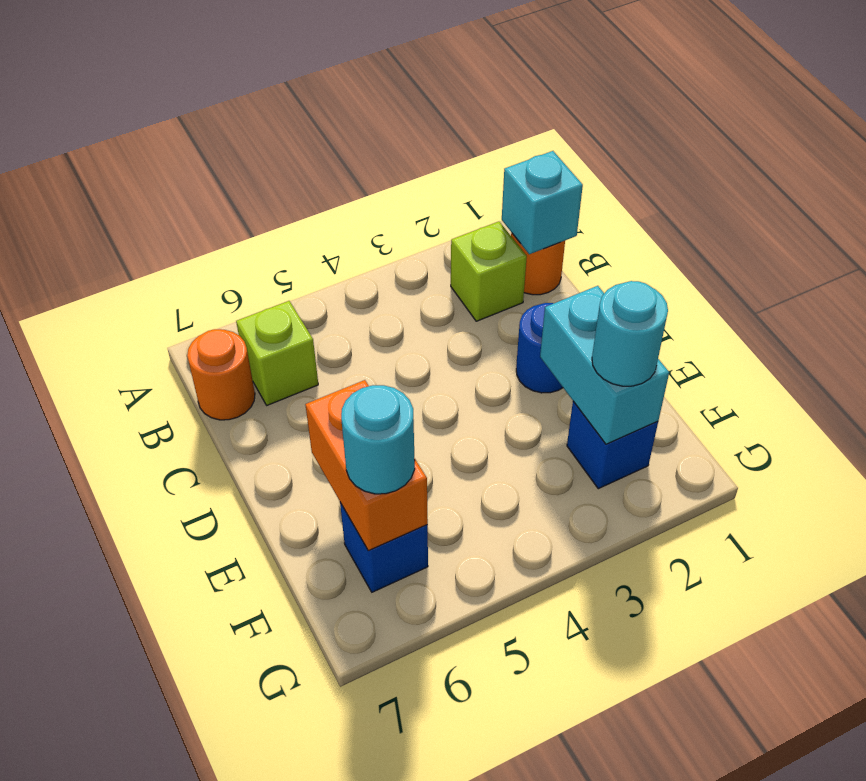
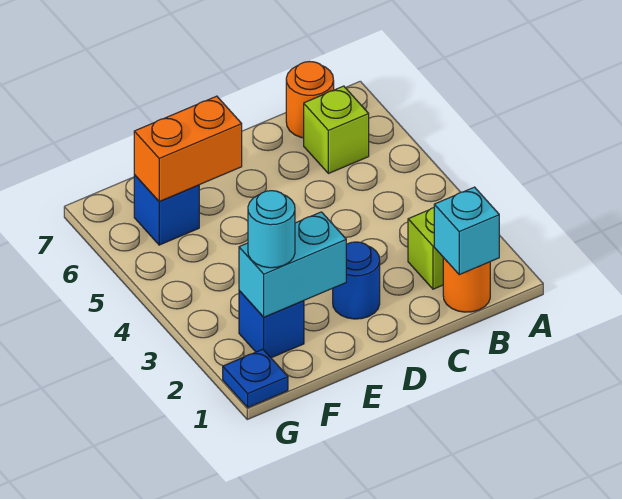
cyan 1x1 round brick [341,385,415,494] -> none
none -> blue 1x1 plate [223,349,288,407]

